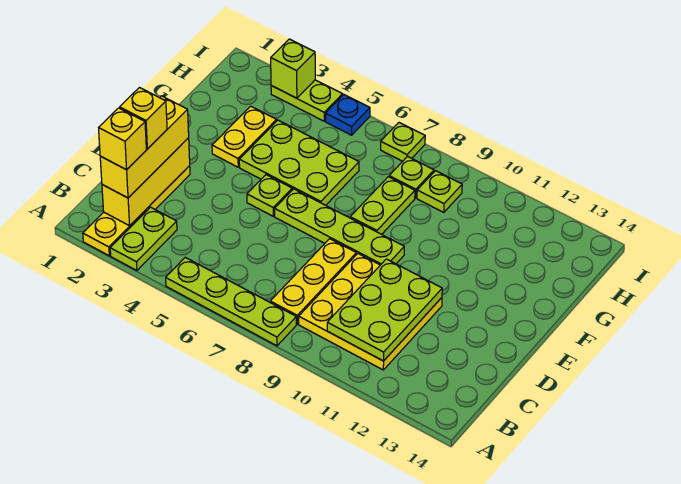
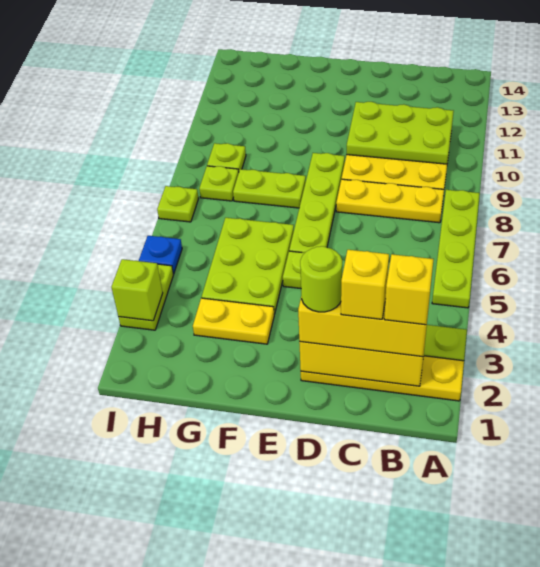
none -> lime 1x1 round brick [300,246,342,312]

